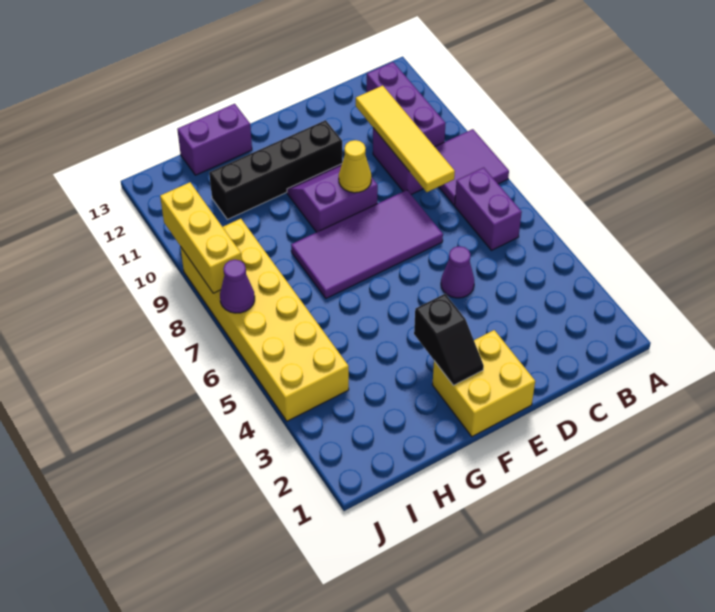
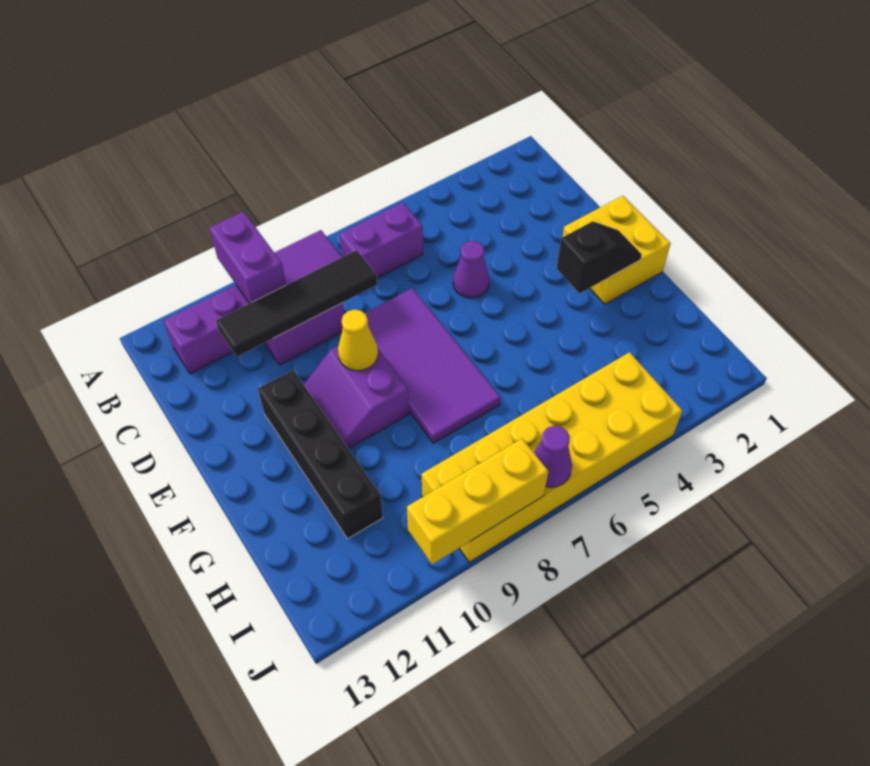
yellow 1x4 tile [356,86,455,192] -> black 1x4 tile [216,250,377,357]
purple 1x2 brick [177,104,252,175] -> purple 1x2 brick moved to [210,212,286,304]

